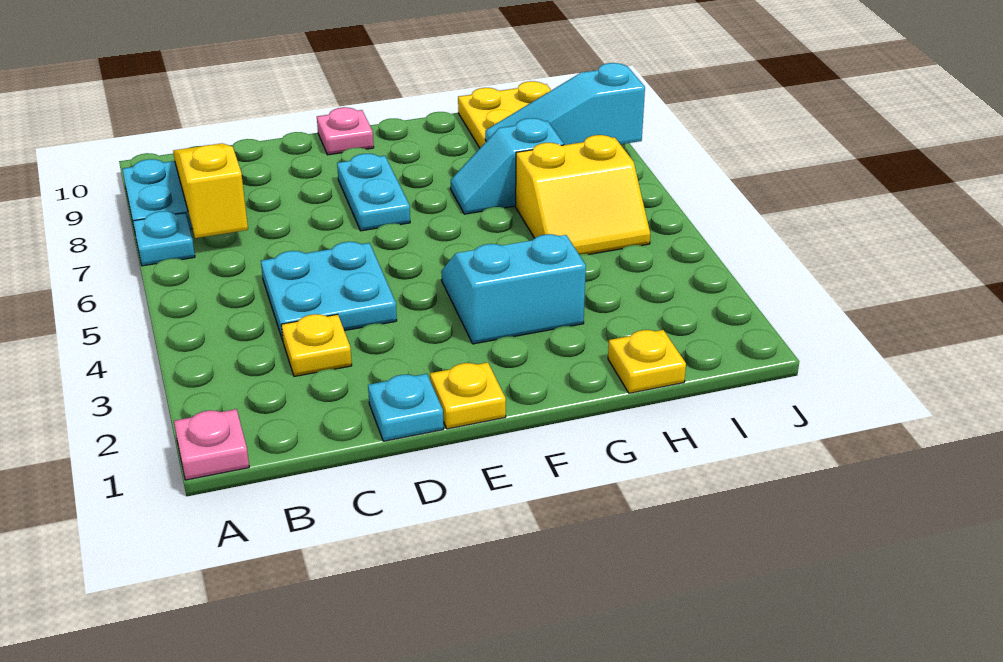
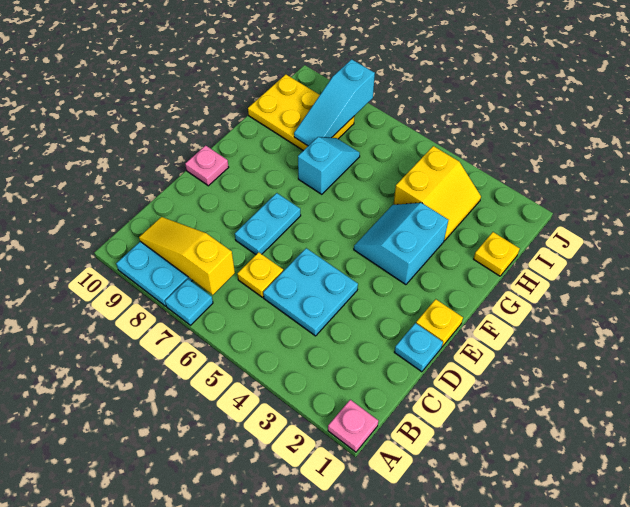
yellow 1x1 plate [281,314,352,376] -> yellow 1x1 plate moved to [237,252,283,297]
cyan 1x2 plate [337,154,410,231] -> cyan 1x2 plate turned to [235,193,301,254]
cyan 1x2 slope [451,118,564,214] -> cyan 1x2 slope turned to [298,137,360,194]
yellow 2x2 slope [516,135,650,254] -> yellow 2x2 slope moved to [393,146,481,241]

